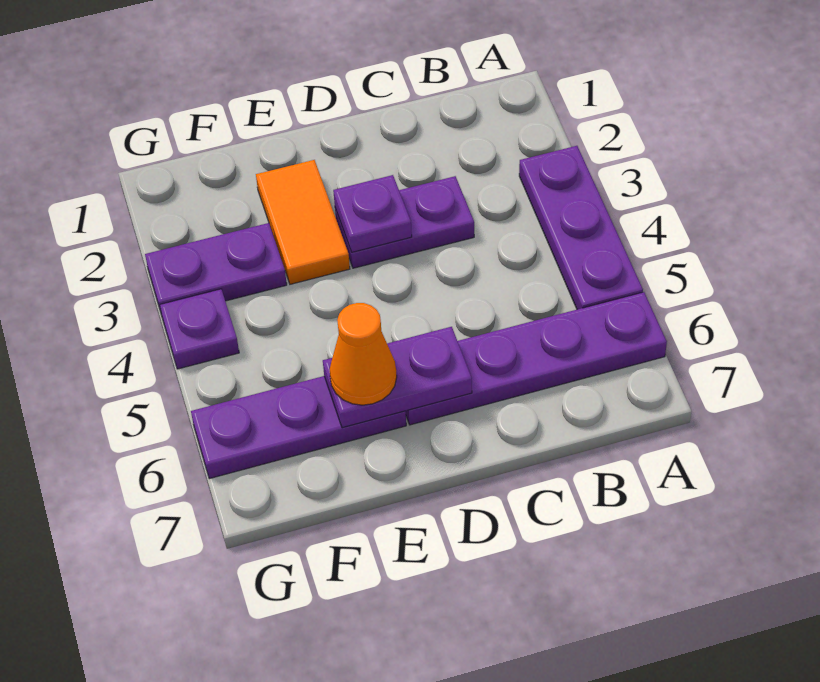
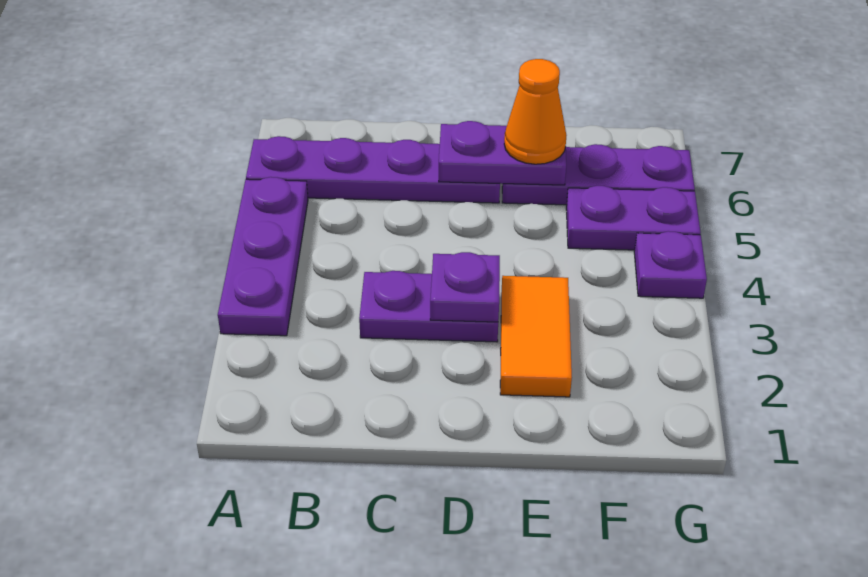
purple 1x2 plate [145,223,287,312] -> purple 1x2 plate moved to [566,186,701,250]

